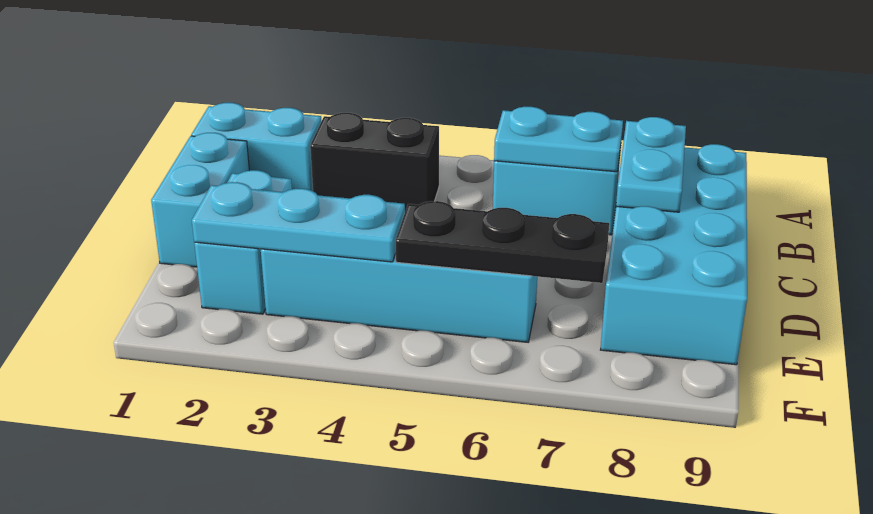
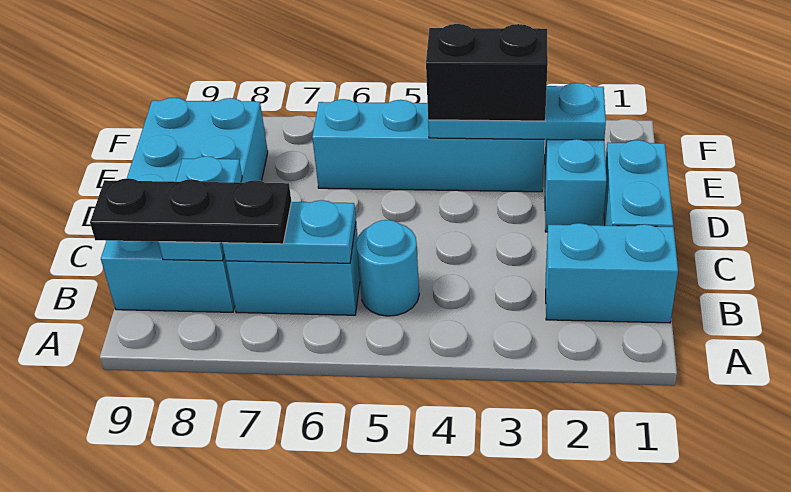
black 1x2 brick [310,113,439,211] -> black 1x2 brick moved to [426,24,548,121]
none -> cyan 1x1 round brick [356,220,419,316]
black 1x3 plate [396,201,609,283] -> black 1x3 plate moved to [90,178,291,244]

